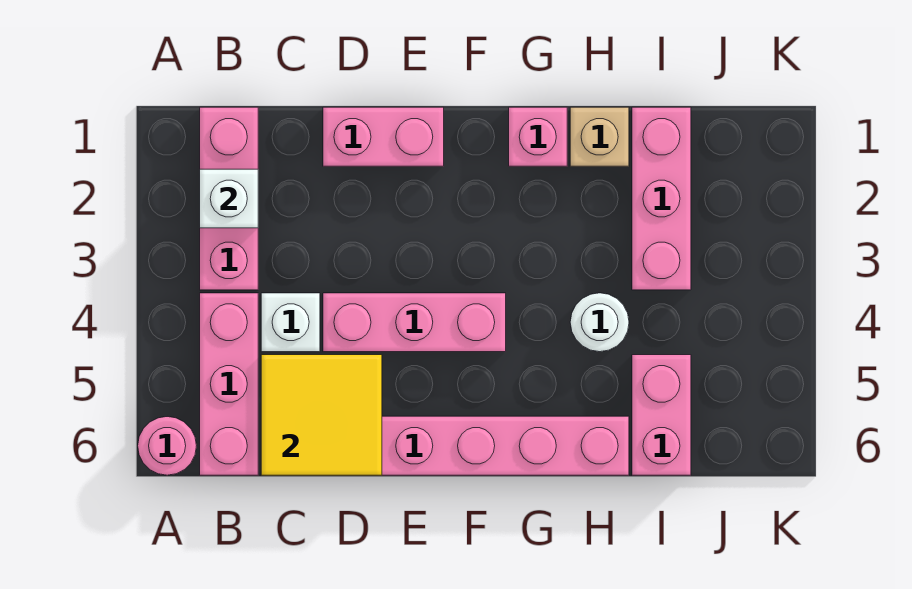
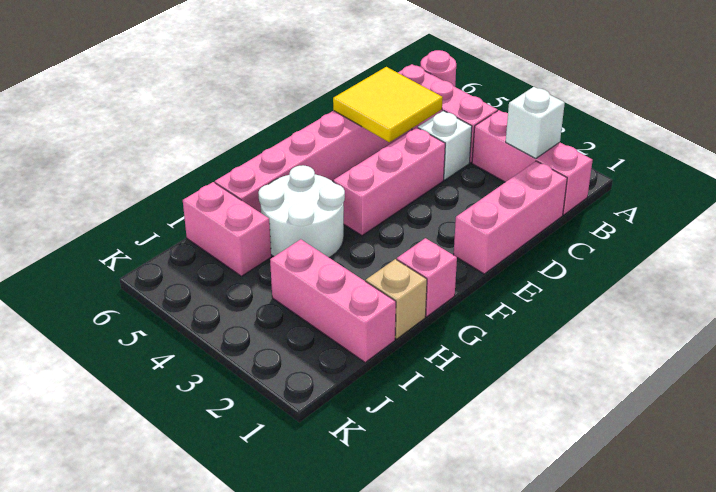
pink 1x2 brick [323,107,444,166] -> pink 1x3 brick [454,161,567,274]
white 1x1 round brick [570,293,629,352] -> white 2x2 round brick [259,165,345,257]

